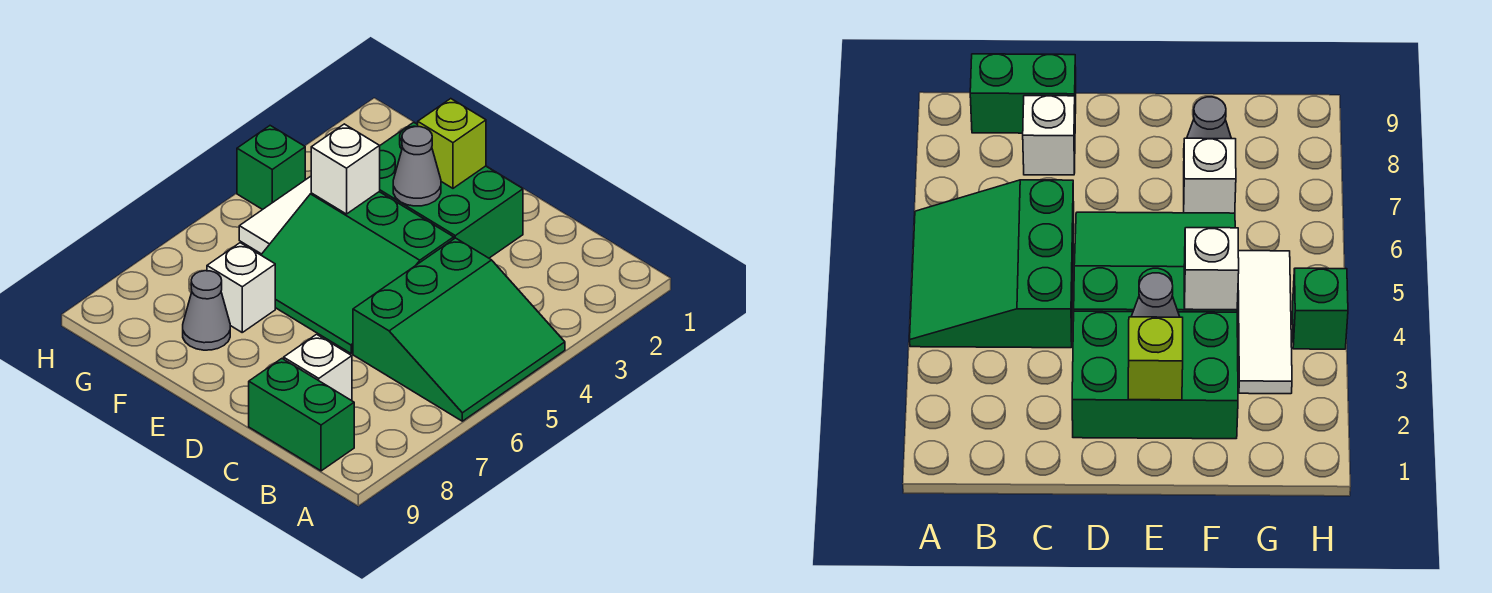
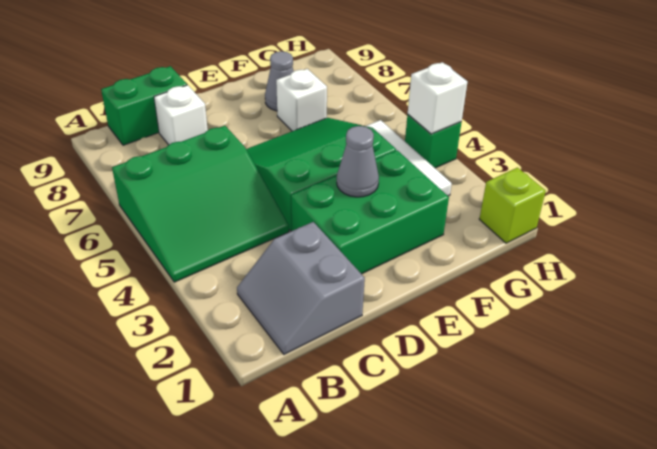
green 3x3 slope [353,238,565,421] -> green 3x3 slope turned to [112,126,289,282]
none -> grey 2x2 slope [237,222,365,354]
lime 1x1 brick [417,99,486,188] -> lime 1x1 brick moved to [479,168,546,243]
white 1x1 brick [311,124,380,214] -> white 1x1 brick moved to [408,62,467,134]

